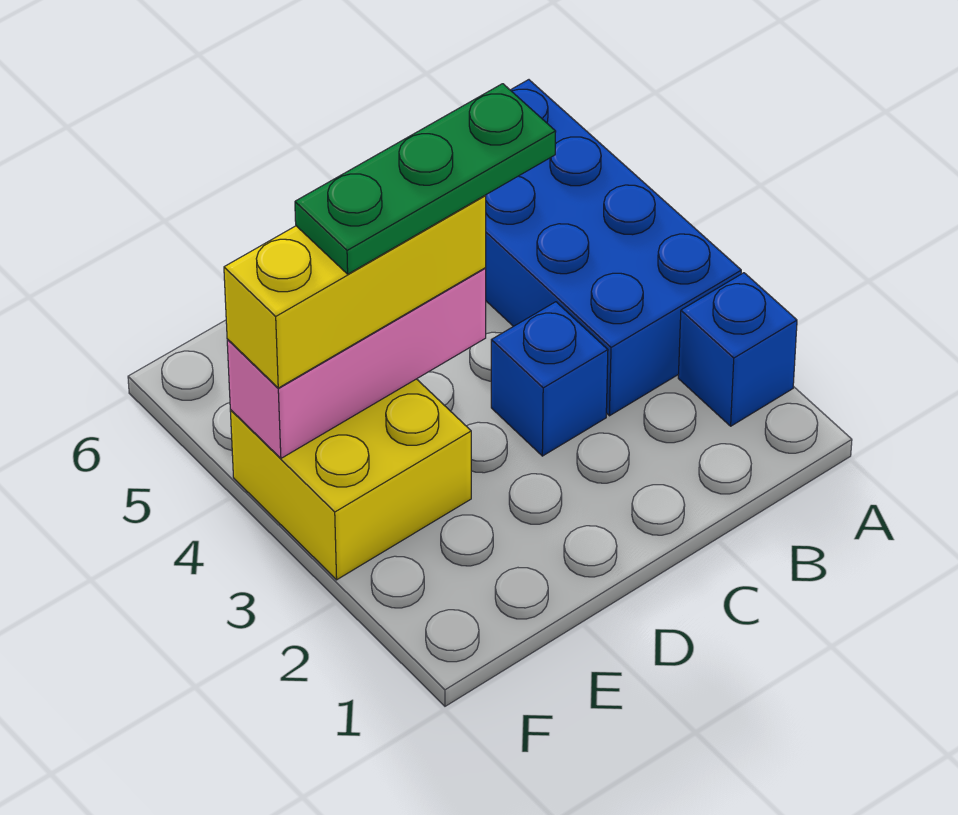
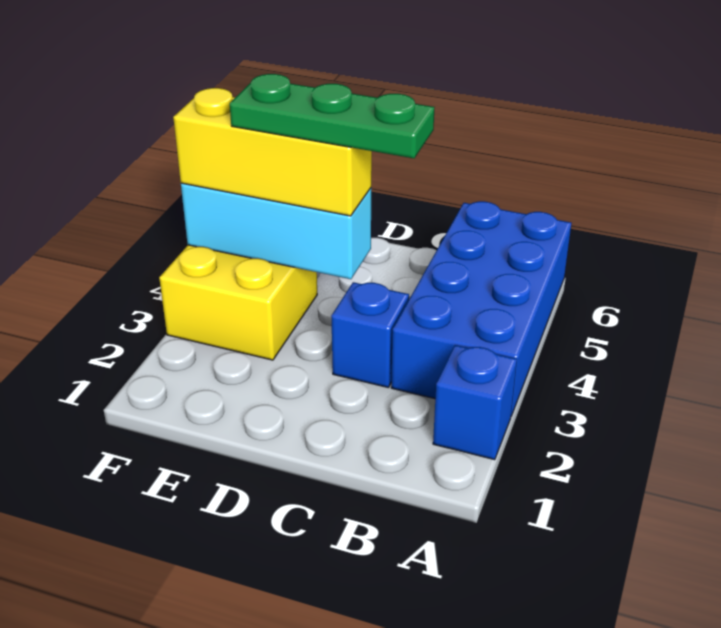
pink 1x3 brick [227,268,486,458] -> cyan 1x3 brick [181,183,371,279]

